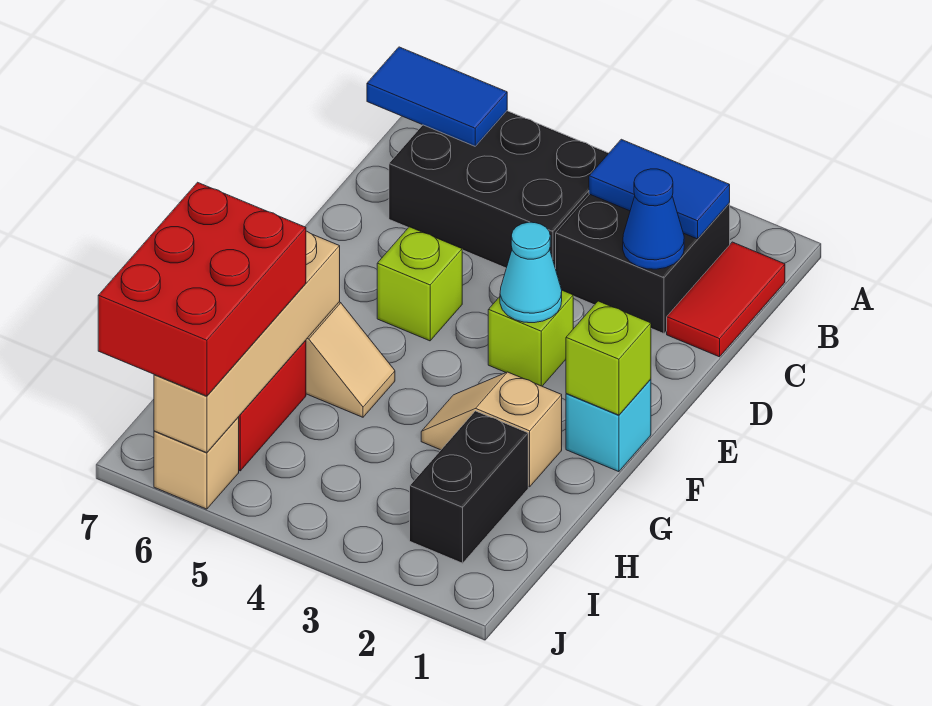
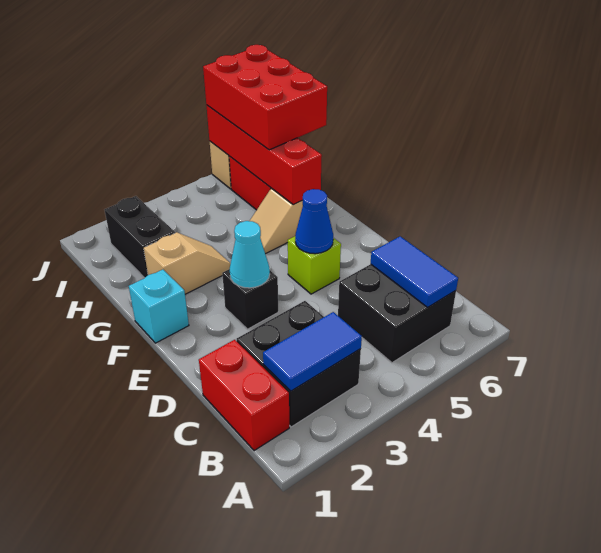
red 1x2 tile [667,242,785,357] -> red 1x2 brick [199,340,289,451]
black 2x3 brick [389,111,609,269] -> black 2x2 brick [338,264,456,363]
blue 1x2 tile [367,47,507,146] -> blue 1x2 tile turned to [371,236,458,307]
blue 1x1 cone [623,169,684,269] -> blue 1x1 cone moved to [295,189,333,254]
lime 1x1 brick [488,290,573,386] -> black 1x1 brick [222,269,278,329]
lime 1x1 brick [566,301,651,415] -> none
tan 1x4 brick [154,231,340,453] -> red 1x4 brick [206,105,322,205]

